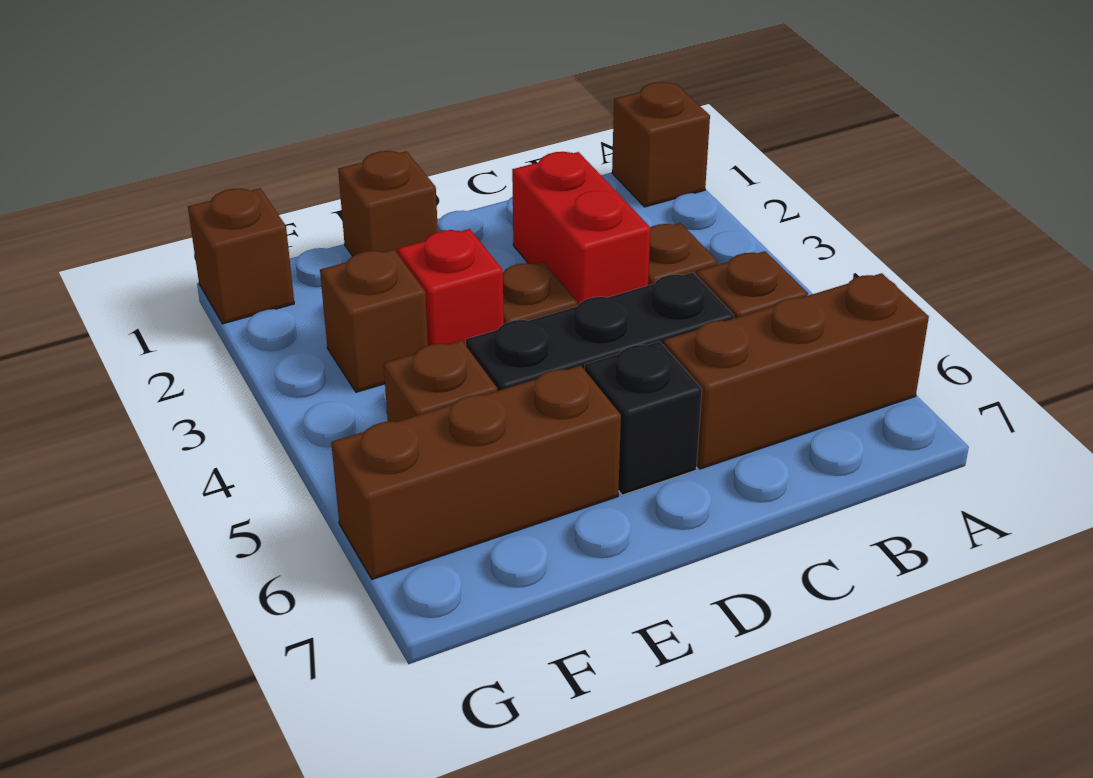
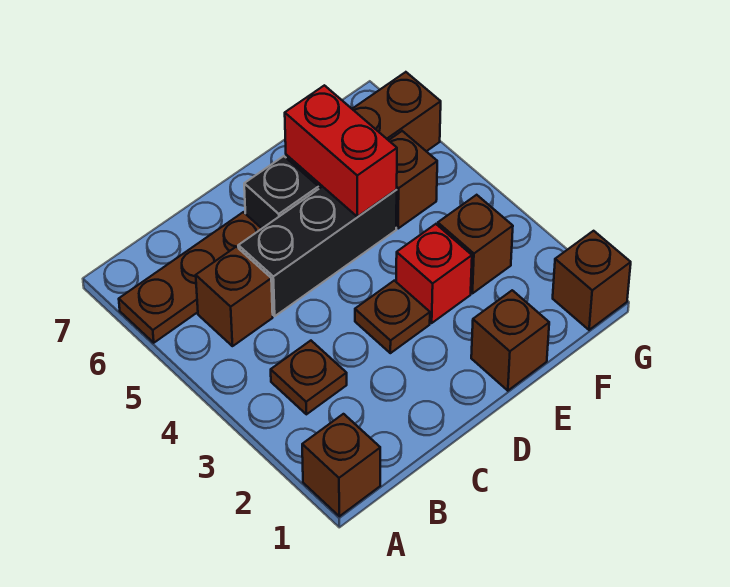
brown 1x3 brick [663,273,929,469] -> brown 1x3 plate [119,212,262,343]
red 1x2 brick [512,152,651,306] -> red 1x2 brick moved to [285,85,397,217]

